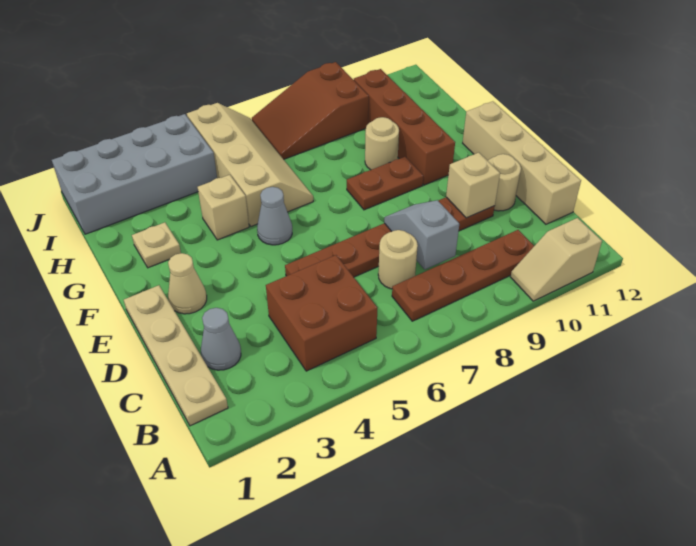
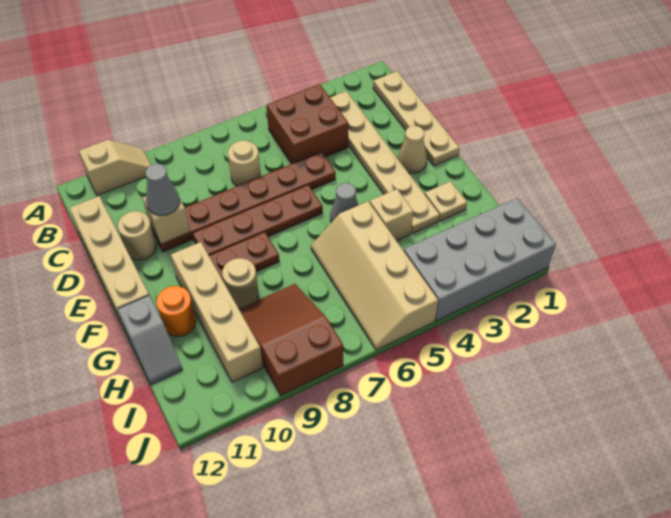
none -> tan 1x6 plate [330,91,440,234]
brown 1x4 plate [392,230,534,321] -> brown 1x4 plate moved to [192,185,323,255]
grey 1x1 cone [201,308,241,370] -> grey 1x1 cone moved to [145,164,180,215]
grey 1x2 slope [384,200,459,269] -> grey 1x2 slope moved to [117,295,183,384]
brown 1x4 brick [354,69,455,185] -> tan 1x4 brick [171,242,263,382]
none -> orange 1x1 round brick [156,286,196,337]
brown 2x3 slope [252,62,369,159] -> brown 2x3 slope turned to [239,284,343,395]

